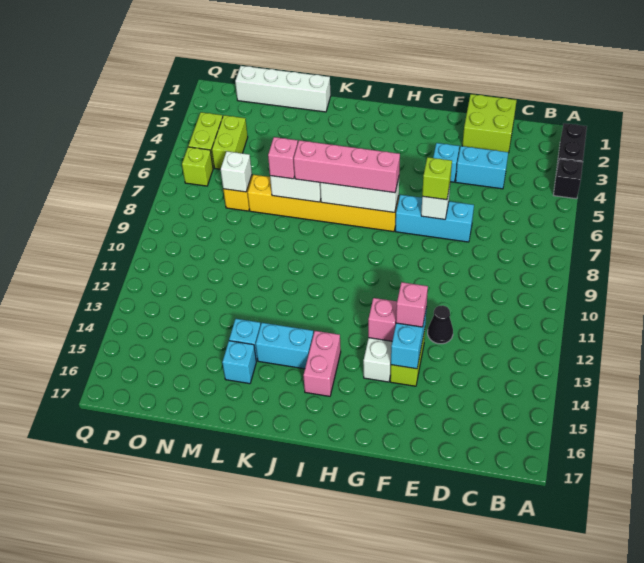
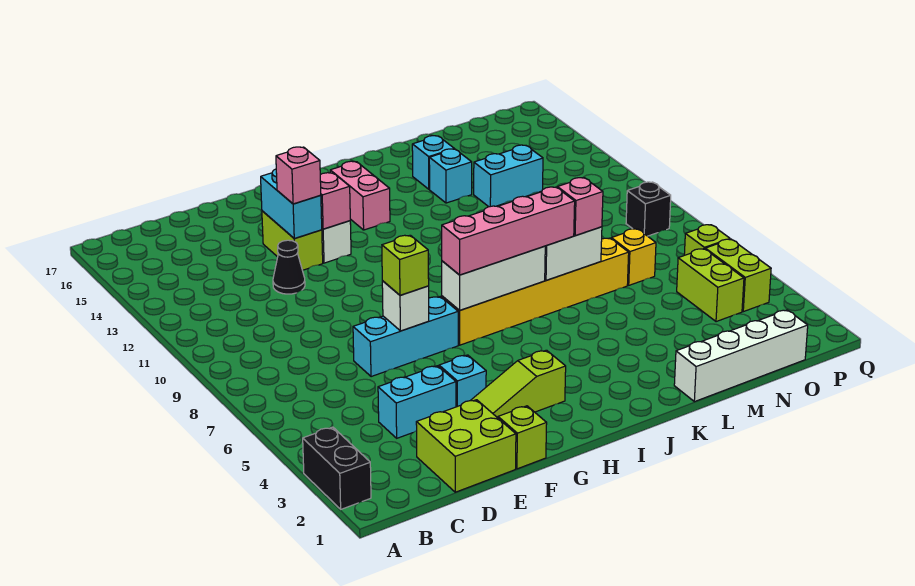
black 1x1 brick [554,159,583,199] -> black 1x1 brick moved to [626,182,671,236]
none -> lime 1x1 brick [498,406,547,469]
none -> lime 1x3 slope [470,350,566,418]
cyan 1x2 brick [256,323,314,369] -> cyan 1x2 brick moved to [474,145,543,207]
white 1x1 brick [221,151,252,192] -> none

